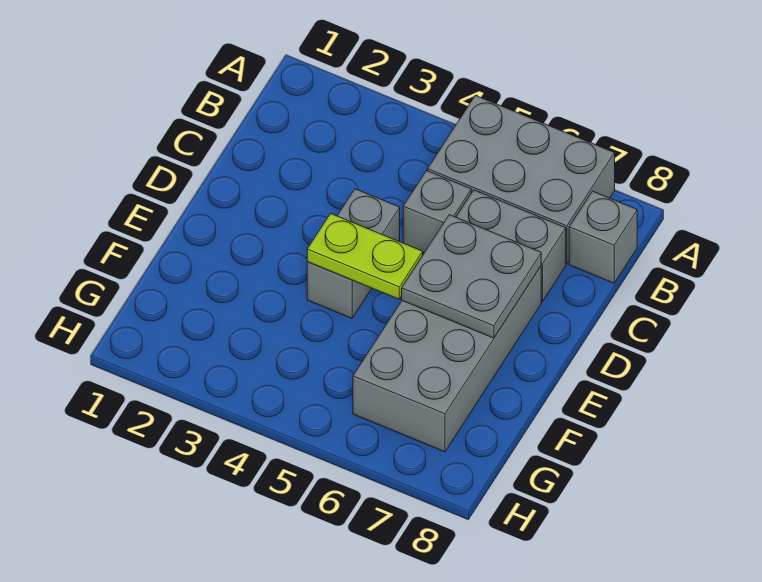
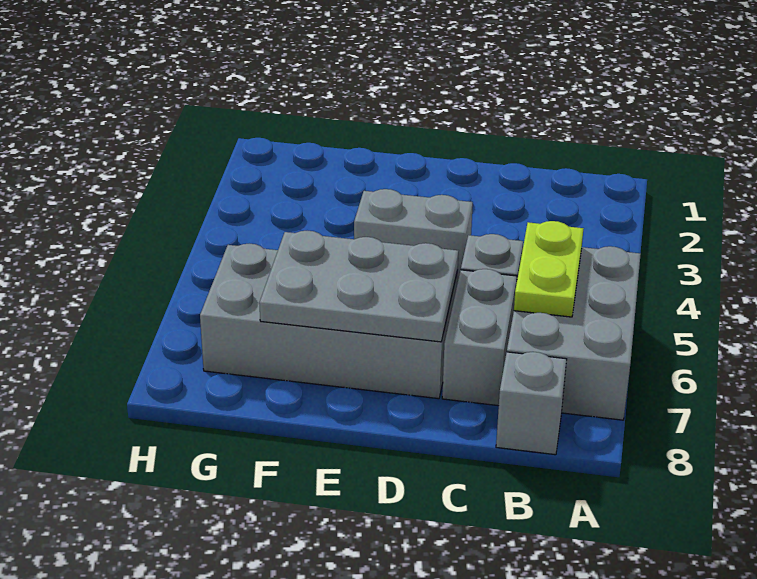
grey 2x2 plate [402,215,541,338] -> grey 2x3 plate [259,231,458,342]
lime 1x2 plate [307,214,423,299] -> lime 1x2 plate moved to [514,221,584,317]

